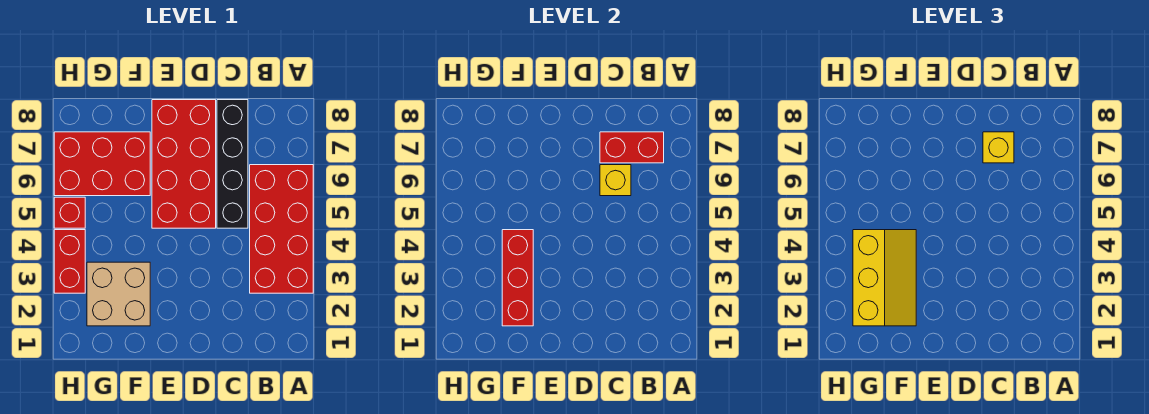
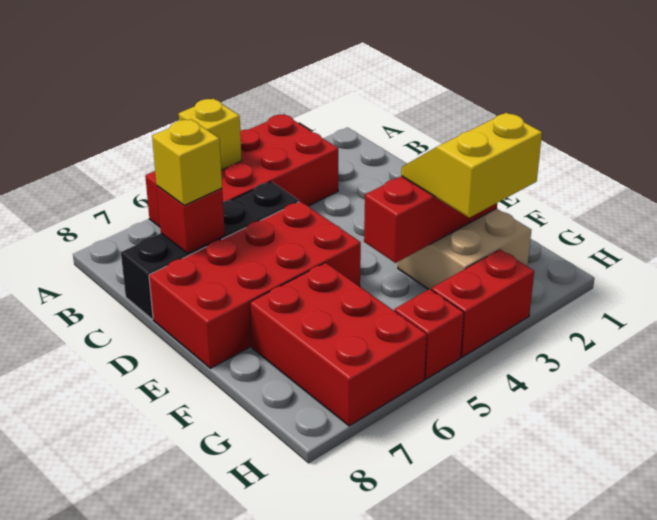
red 1x2 brick [600,132,664,163] -> red 1x1 brick [157,186,225,253]
yellow 1x1 brick [600,165,631,196] -> yellow 1x1 brick moved to [179,99,242,170]
yellow 2x3 slope [853,230,916,326] -> yellow 2x2 slope [401,113,542,218]

